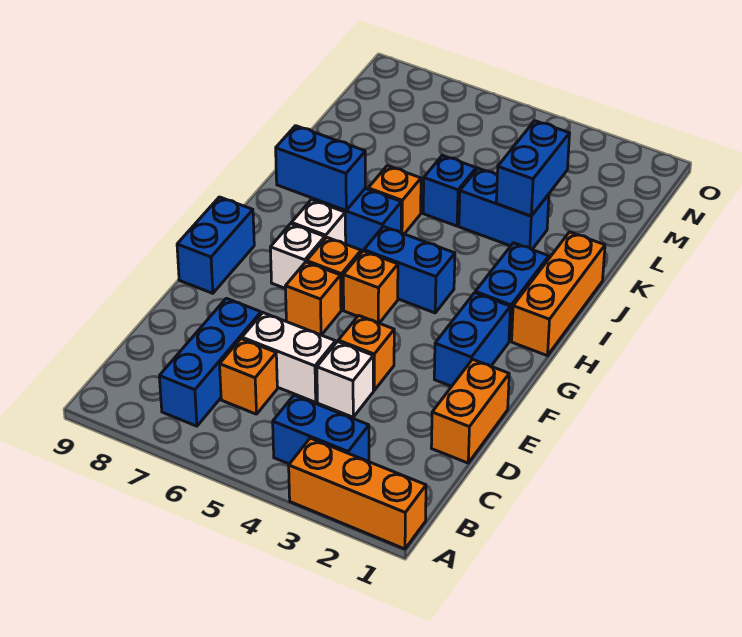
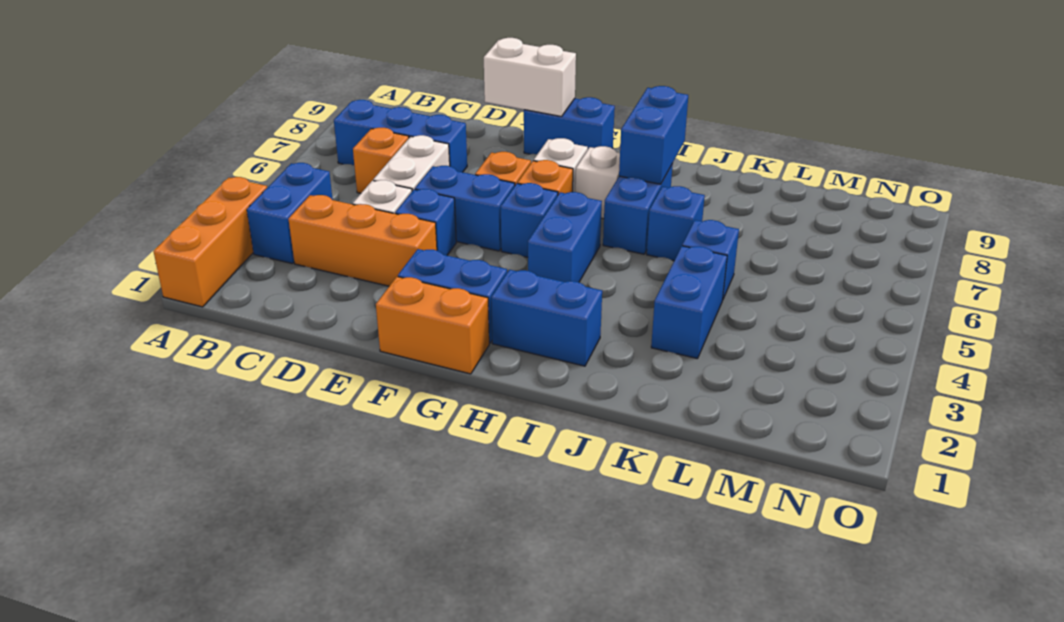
orange 1x2 brick [431,359,509,463] -> orange 1x2 brick moved to [376,277,489,374]
orange 1x1 brick [338,316,394,390] -> blue 1x1 brick [395,189,456,255]
none -> white 1x2 brick [484,38,576,117]
orange 1x1 brick [343,251,398,323] -> blue 1x1 brick [501,183,558,257]
orange 1x3 brick [512,232,605,356] -> orange 1x3 brick moved to [289,195,437,286]
orange 1x1 brick [368,166,421,234] -> blue 1x1 brick [647,186,705,261]
blue 1x2 brick [496,121,570,216] -> blue 1x2 brick moved to [415,166,515,251]

